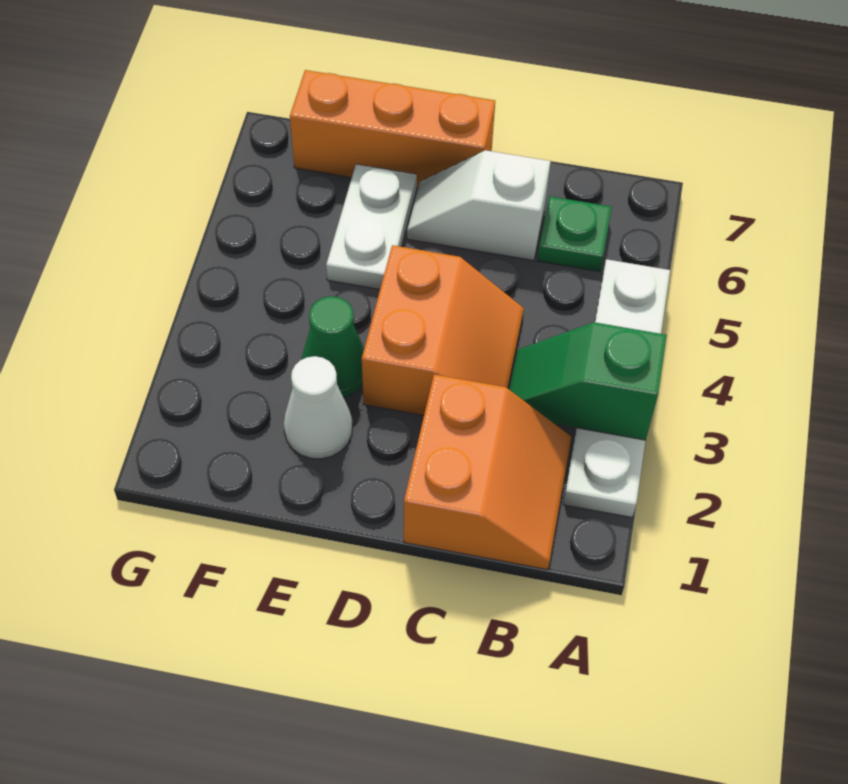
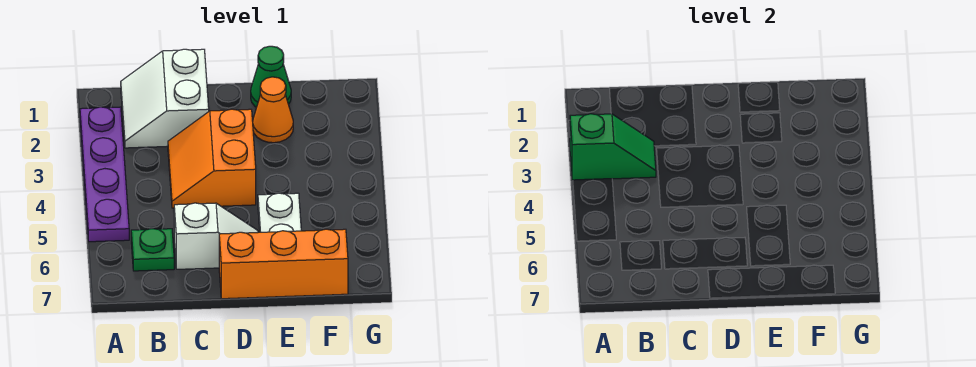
white 1x4 plate [563,259,670,517] -> purple 1x4 plate [80,107,129,242]
orange 2x2 slope [404,374,571,570] -> white 2x2 slope [121,49,209,148]
white 1x1 cone [284,356,353,459] -> orange 1x1 cone [253,77,293,143]
green 1x1 cone [302,296,364,397] -> green 1x1 cone moved to [251,46,291,107]

